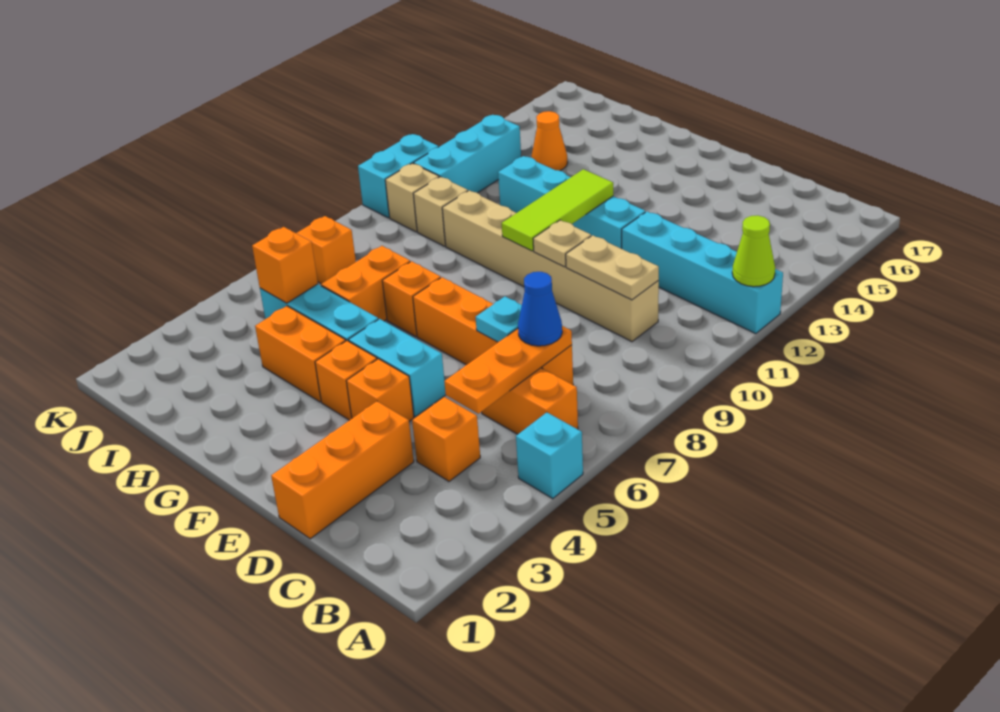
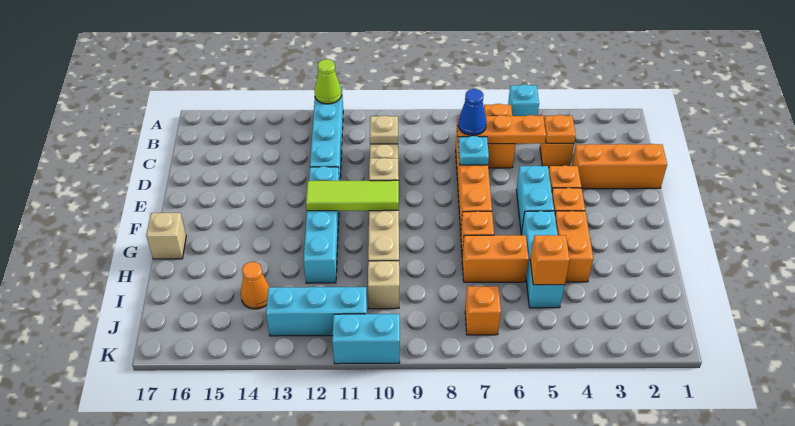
none -> orange 1x1 plate [544,115,576,143]
tan 1x2 plate [566,235,659,300] -> tan 1x1 plate [370,116,398,144]
tan 1x1 brick [385,163,439,232] -> tan 1x1 brick moved to [146,213,186,259]

